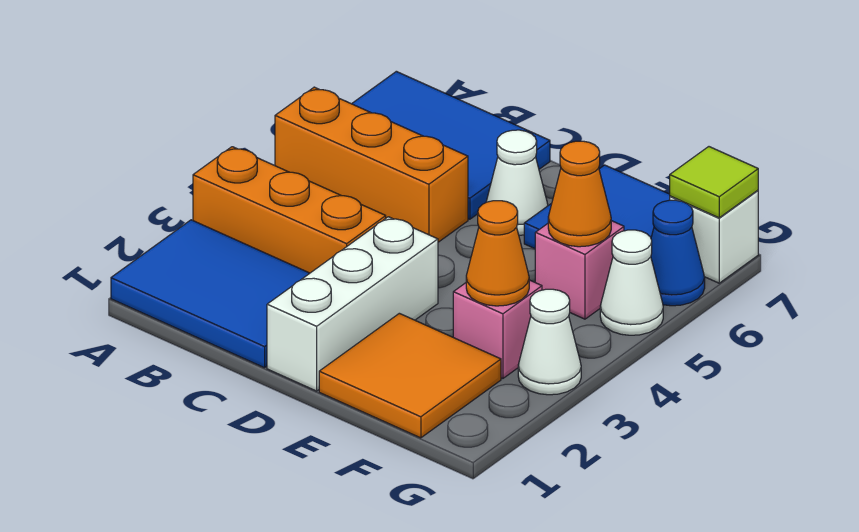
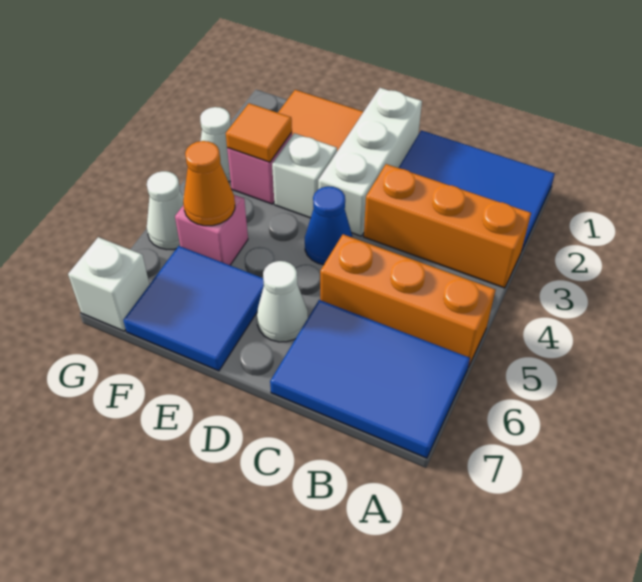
none -> white 1x1 brick [272,133,337,218]
orange 1x1 cone [466,201,529,306] -> orange 1x1 tile [226,103,292,162]
blue 1x1 cone [651,200,705,306] -> blue 1x1 cone moved to [305,186,353,265]
lime 1x1 tile [670,147,758,218] -> none

